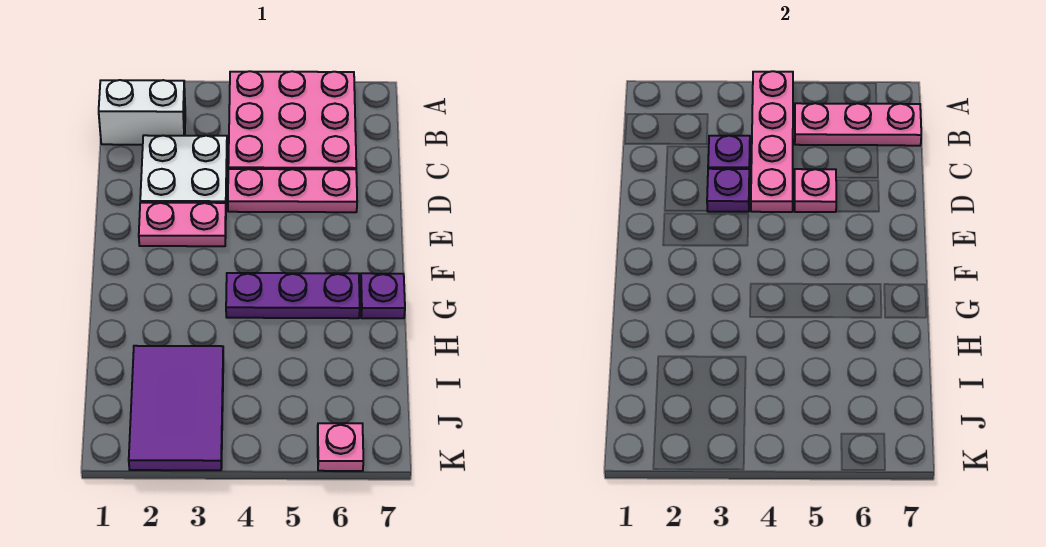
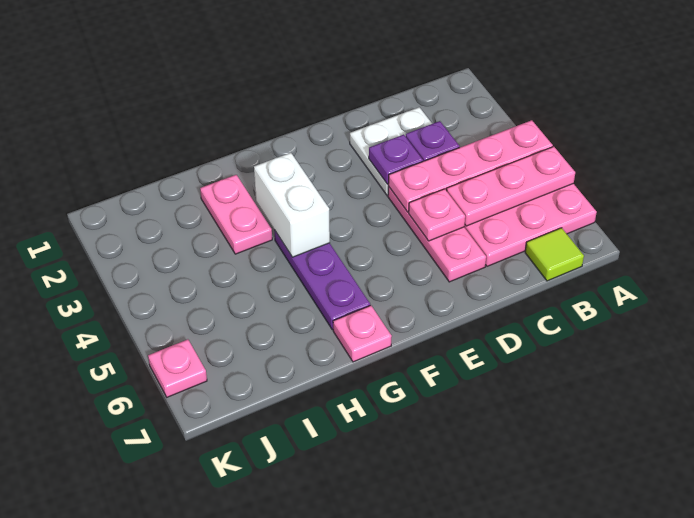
white 1x2 brick [99,80,185,145] -> white 1x2 brick moved to [254,153,330,257]
pink 1x3 plate [795,103,921,146] -> pink 1x3 plate turned to [447,147,575,226]
none -> lime 1x1 tile [525,228,584,281]
pink 1x2 plate [139,203,226,246] -> pink 1x2 plate moved to [200,175,272,254]
purple 1x1 plate [361,273,405,318] -> pink 1x1 plate [333,305,392,362]
purple 2x3 tile [129,346,223,470] -> none

